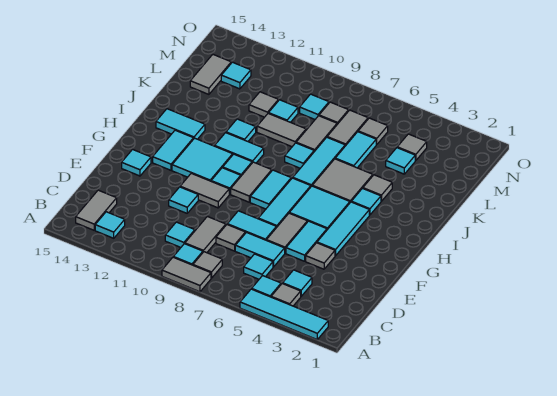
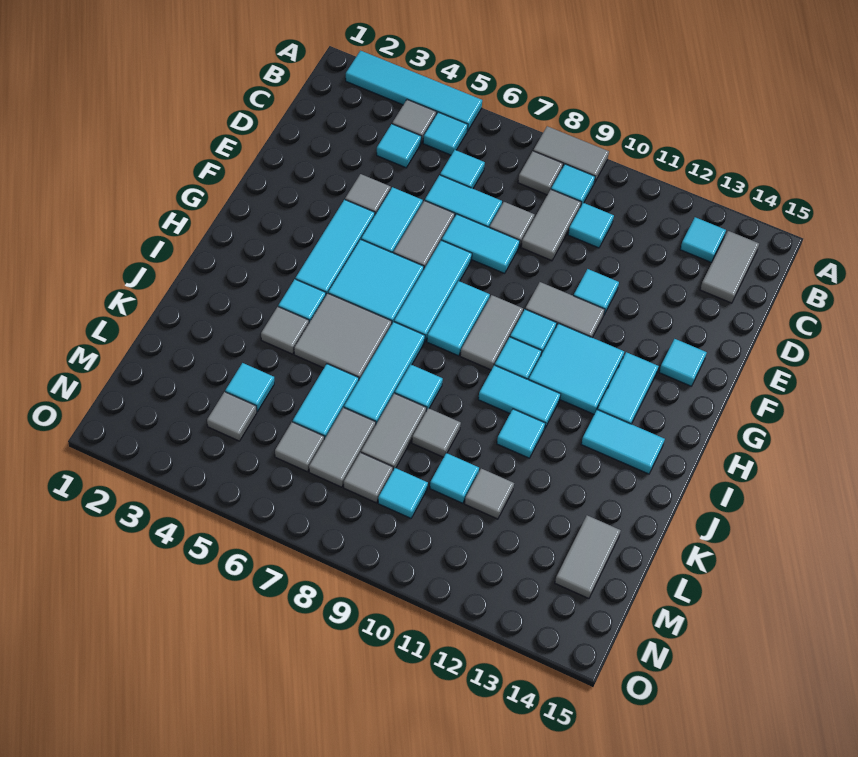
grey 1x2 tile [257,113,306,147] -> grey 1x1 tile [412,408,461,457]
cyan 1x1 tile [221,62,251,89] -> none

